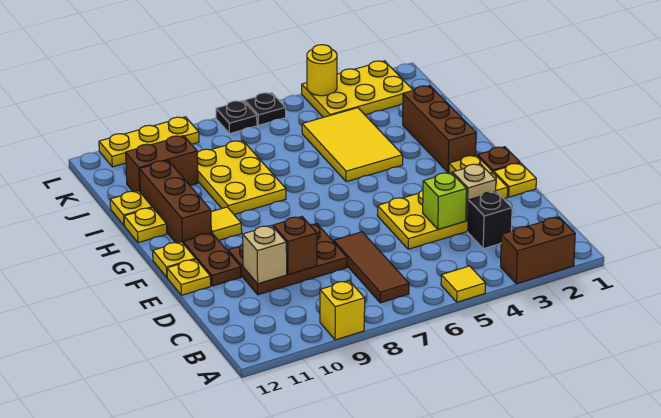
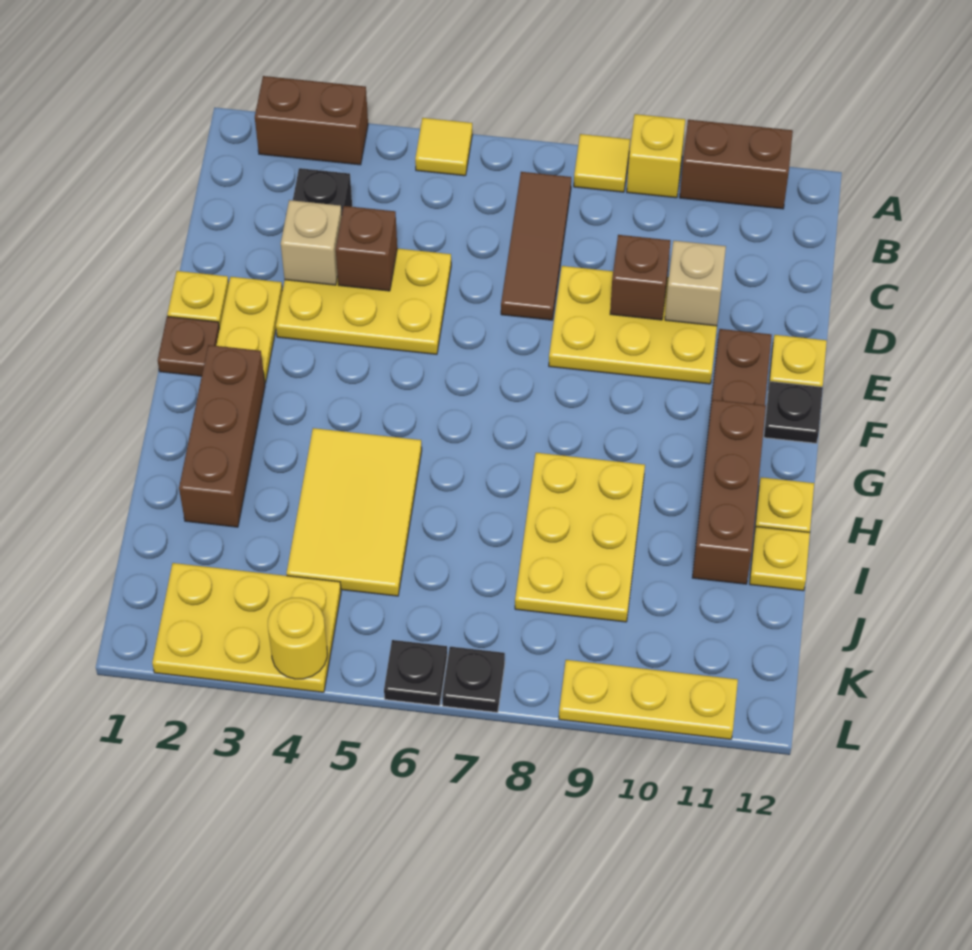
lime 1x1 brick [423,173,467,229] -> brown 1x1 brick [336,206,397,291]
brown 2x3 plate [228,224,347,295] -> yellow 2x3 plate [549,266,717,384]
yellow 1x1 plate [153,242,196,277] -> black 1x1 plate [764,381,823,443]
yellow 1x1 tile [211,207,242,240] -> yellow 1x1 tile moved to [574,134,630,192]
brown 1x2 brick [126,136,198,192] -> brown 1x2 brick moved to [680,120,793,209]

